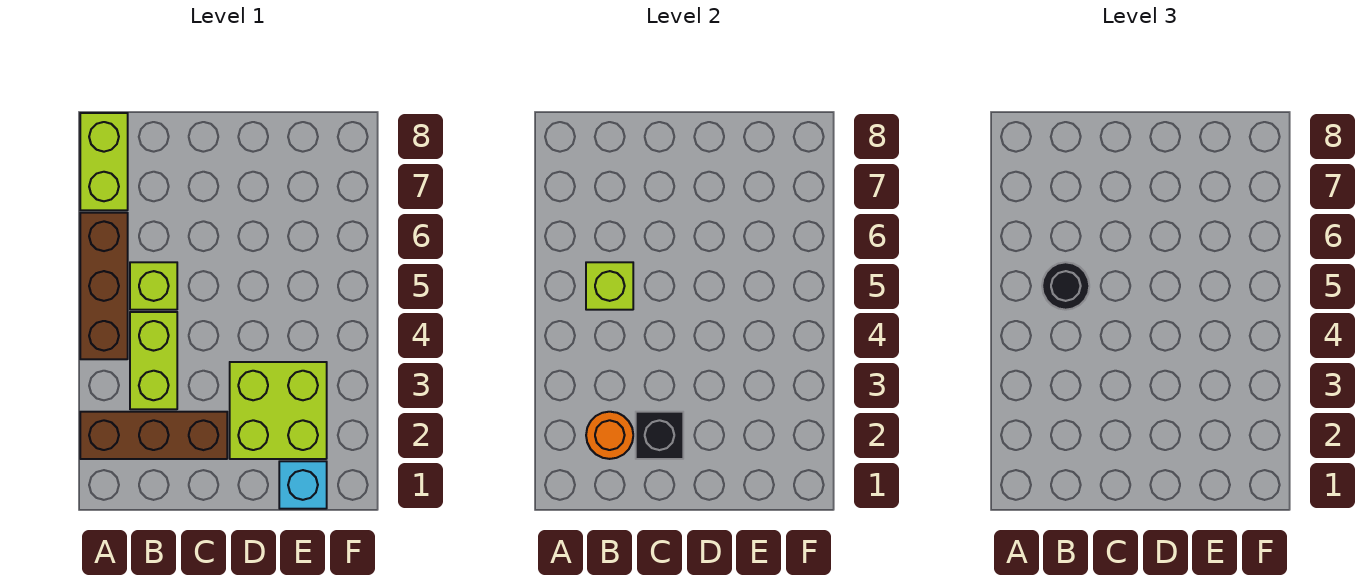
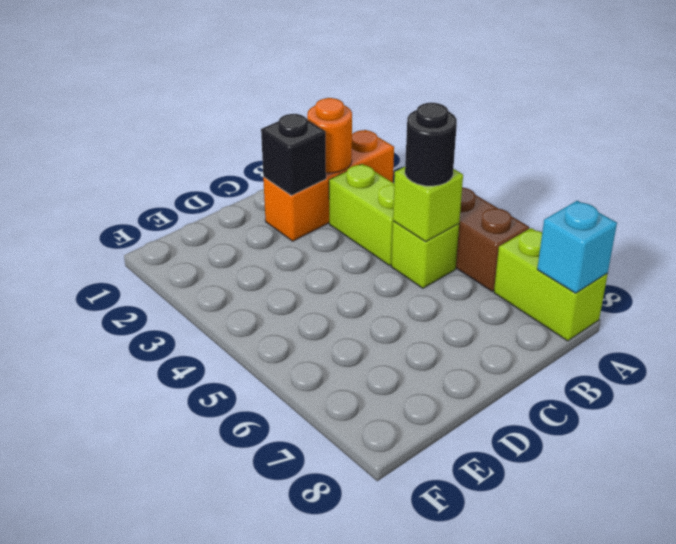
brown 1x3 brick [80,412,227,459] -> orange 1x3 brick [263,130,394,241]
lime 2x2 brick [230,362,327,459] -> none
cyan 1x1 brick [279,461,327,509] -> cyan 1x1 brick moved to [537,201,617,293]

